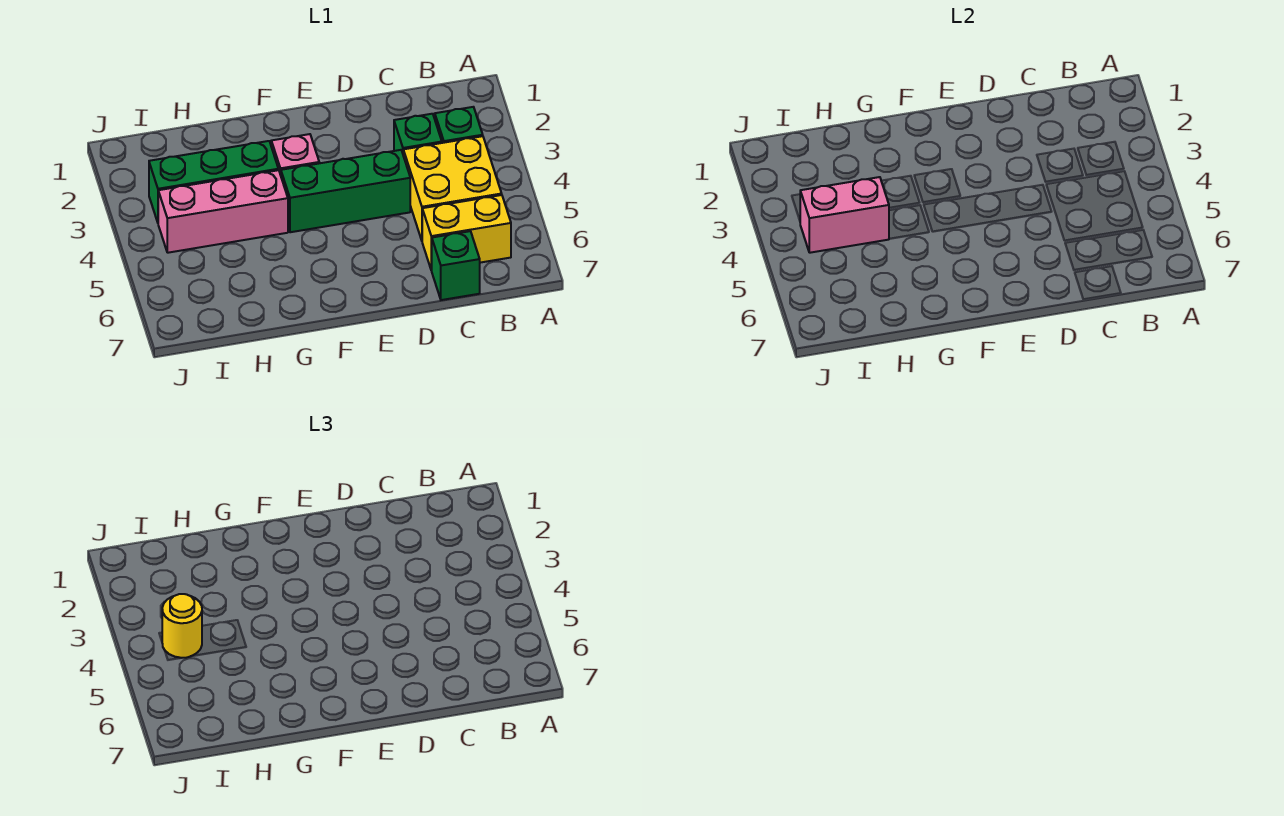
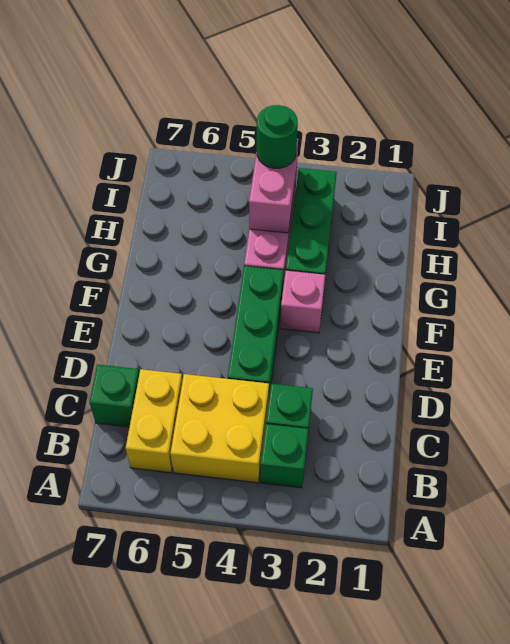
yellow 1x1 round brick [162,594,202,658] -> green 1x1 round brick [257,105,298,168]

